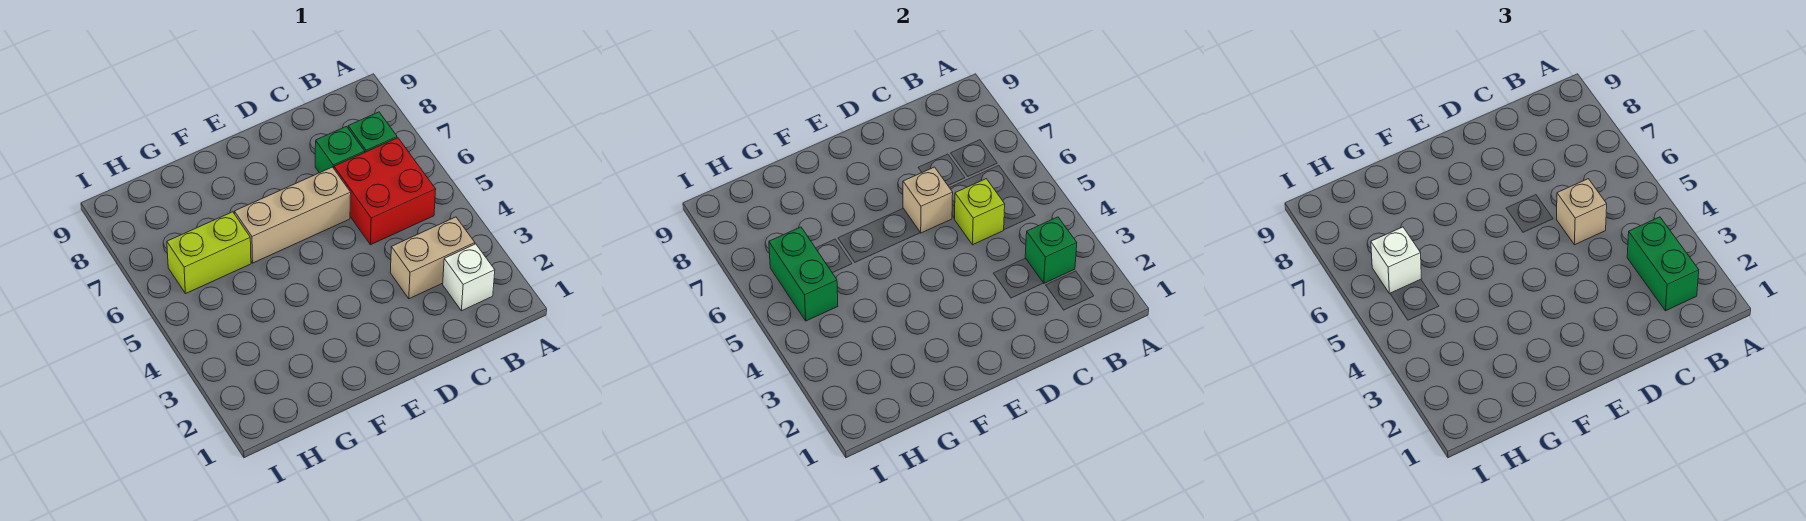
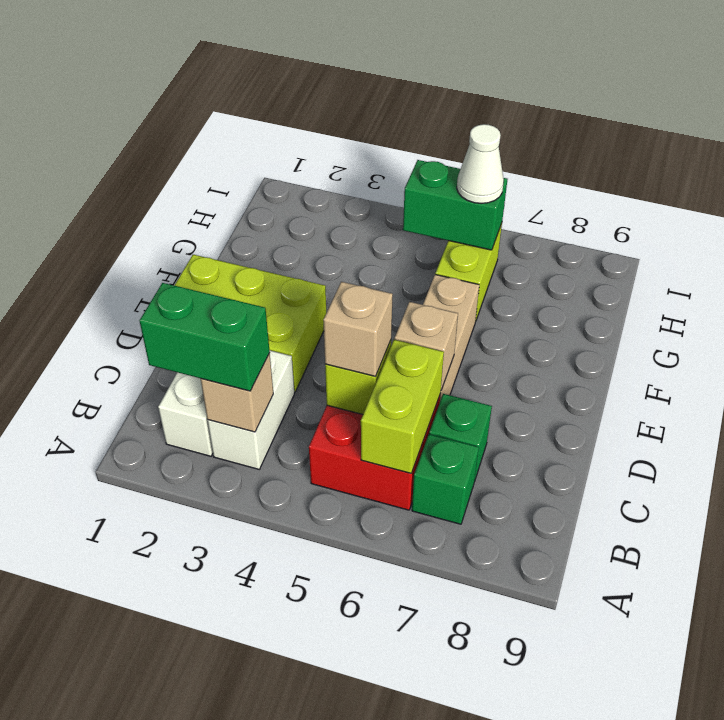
tan 1x2 brick [390,217,475,299] -> white 1x2 brick [207,350,294,469]
green 1x1 brick [1025,217,1077,283] -> tan 1x1 brick [201,353,273,432]
none -> lime 1x2 brick [361,340,444,473]
none -> lime 2x3 brick [174,255,326,392]
white 1x1 brick [1371,227,1421,294] -> white 1x1 cone [457,124,504,204]

